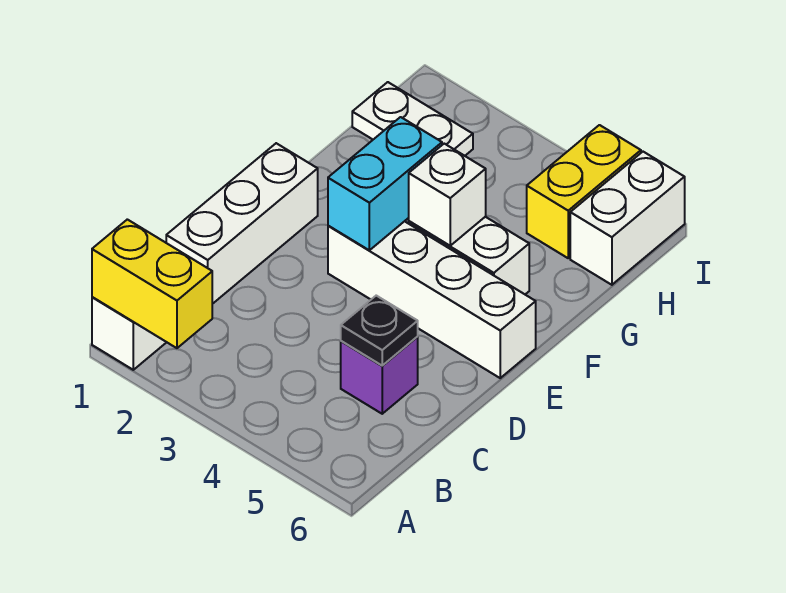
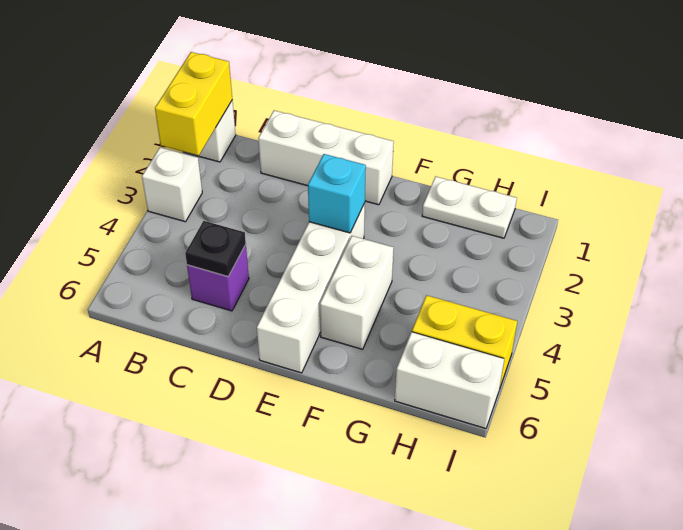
cyan 1x2 brick [328,117,442,250] -> cyan 1x1 brick [308,154,366,233]
white 1x1 brick [409,144,486,246] -> white 1x1 brick moved to [142,147,202,222]
white 1x2 plate [352,82,473,156] -> white 1x2 plate turned to [422,177,517,238]

